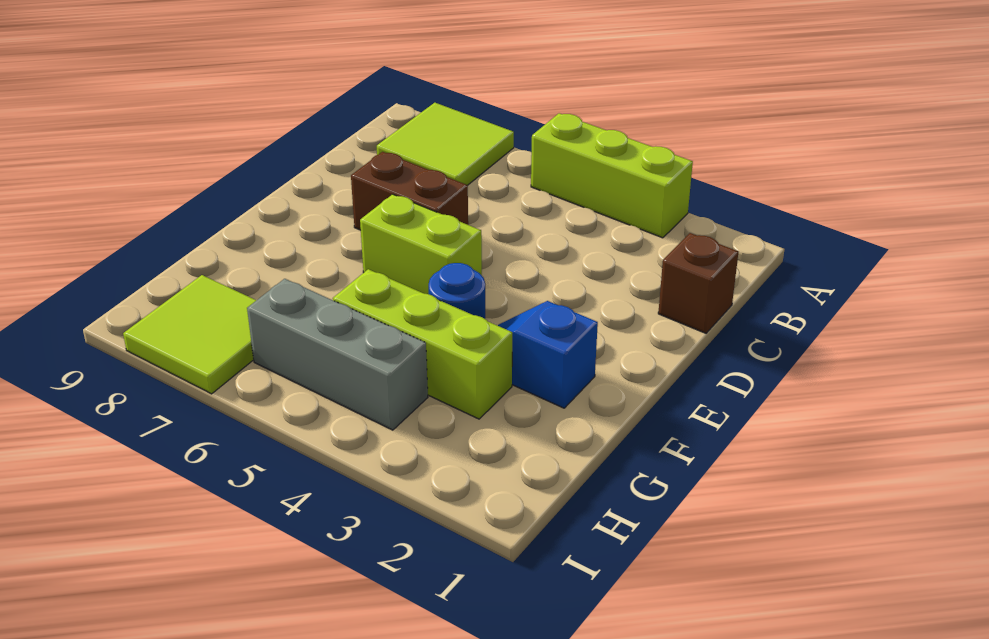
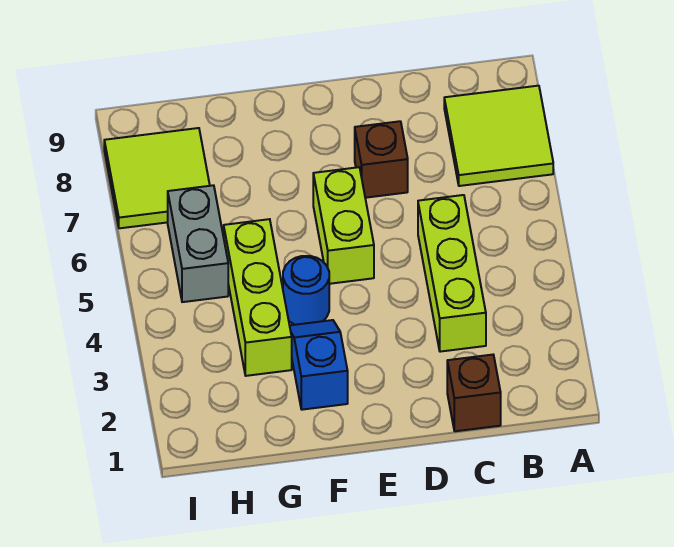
lime 1x3 brick [531,113,693,238] -> lime 1x3 brick moved to [418,195,486,352]
brown 1x2 brick [351,152,468,230] -> brown 1x1 brick [355,121,408,198]
grey 1x3 brick [247,279,428,430] -> grey 1x2 brick [168,185,228,302]

